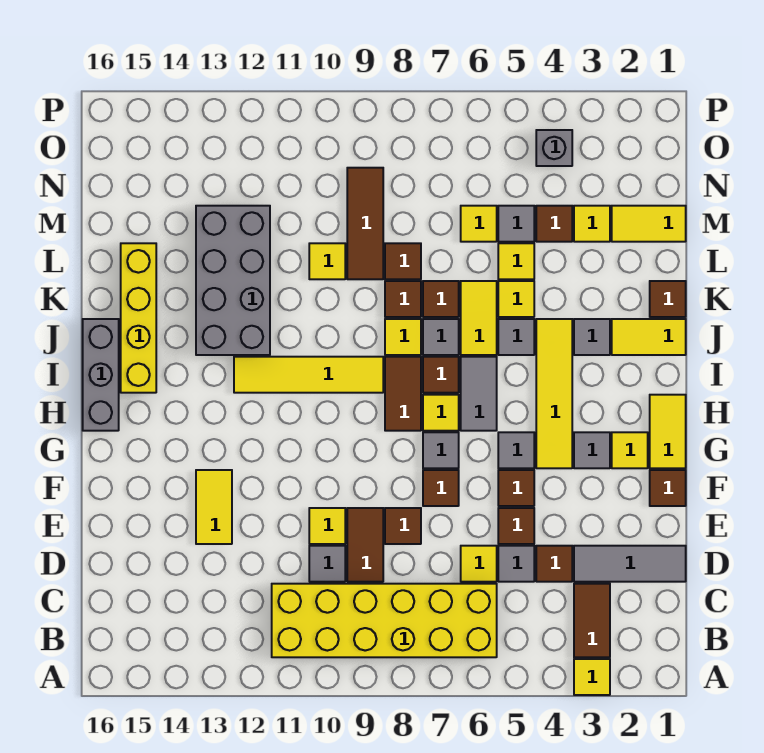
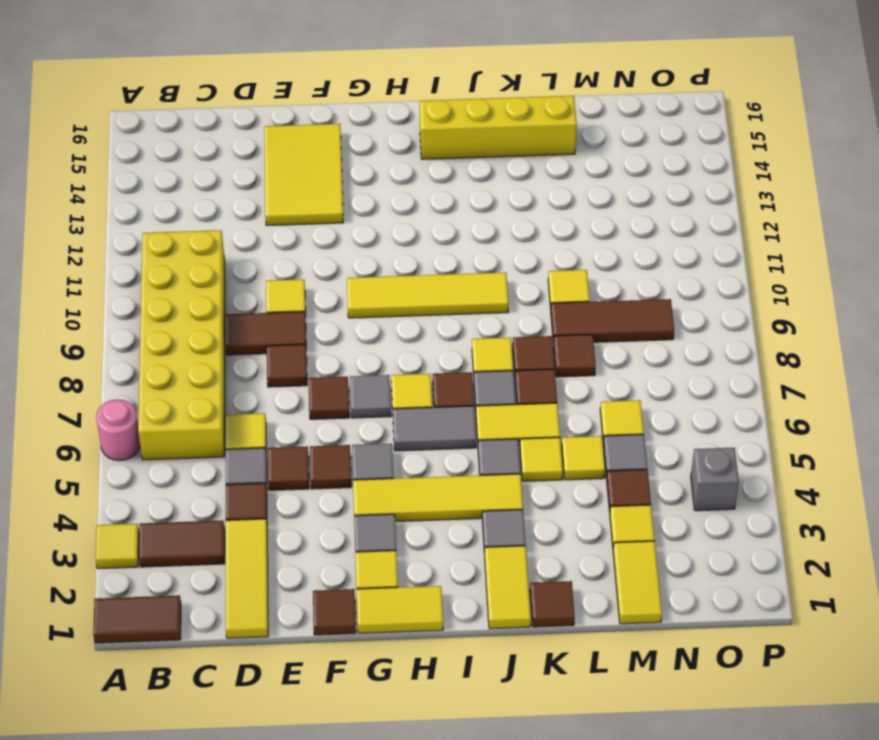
none -> pink 1x1 round brick [96,399,140,461]
grey 1x3 tile [574,546,686,582] -> yellow 1x3 tile [226,519,268,638]
grey 1x1 tile [309,546,345,582] -> none
yellow 1x2 tile [196,470,232,544] -> yellow 2x3 tile [264,124,343,225]
brown 1x2 tile [385,357,421,431] -> brown 1x2 tile moved to [93,595,181,643]
grey 1x3 brick [83,319,119,431] -> none
yellow 1x4 tile [234,357,383,393] -> yellow 1x4 tile turned to [347,272,509,318]
grey 2x4 brick [196,206,270,355] -> none

